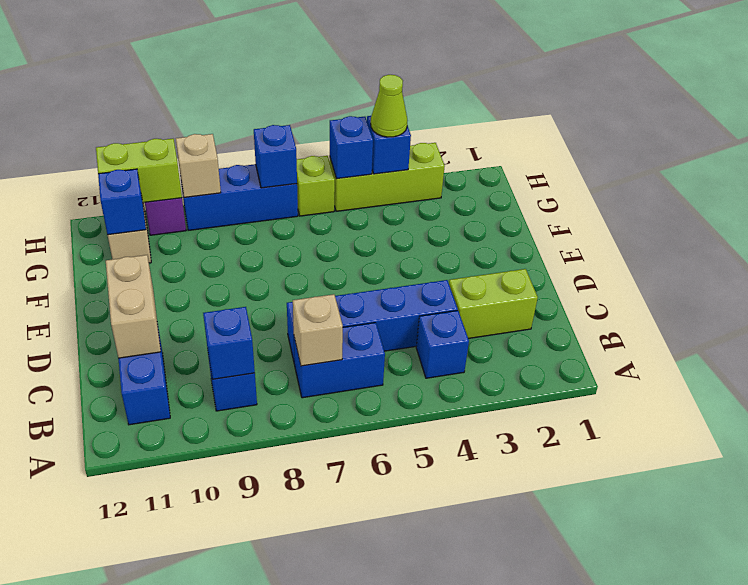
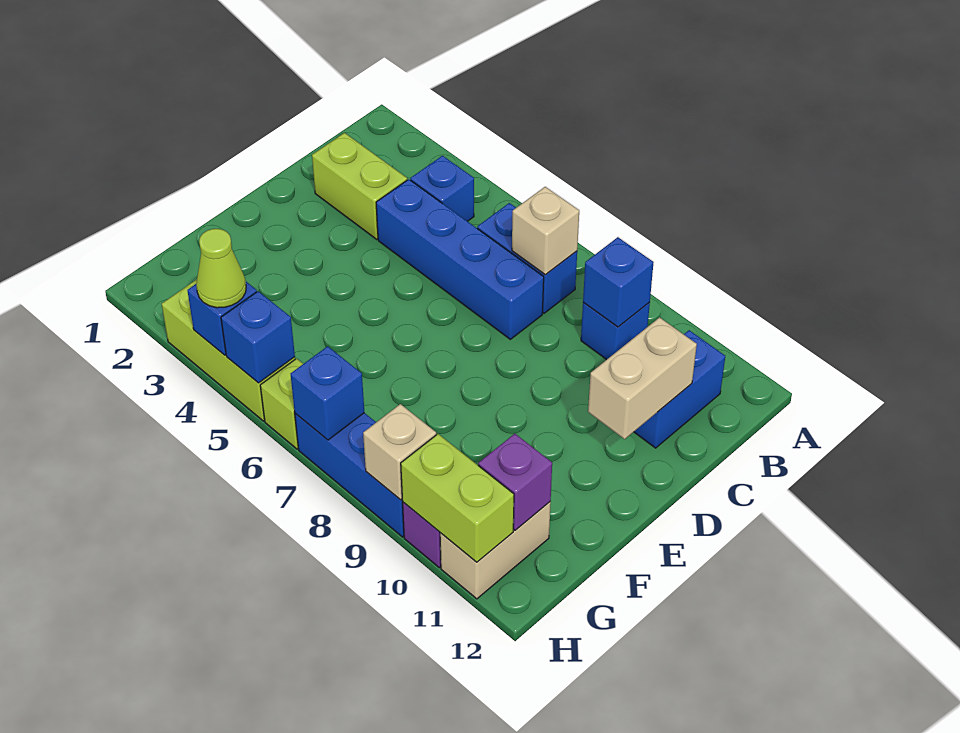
blue 1x1 brick [98,169,146,235] -> purple 1x1 brick [478,434,552,530]

